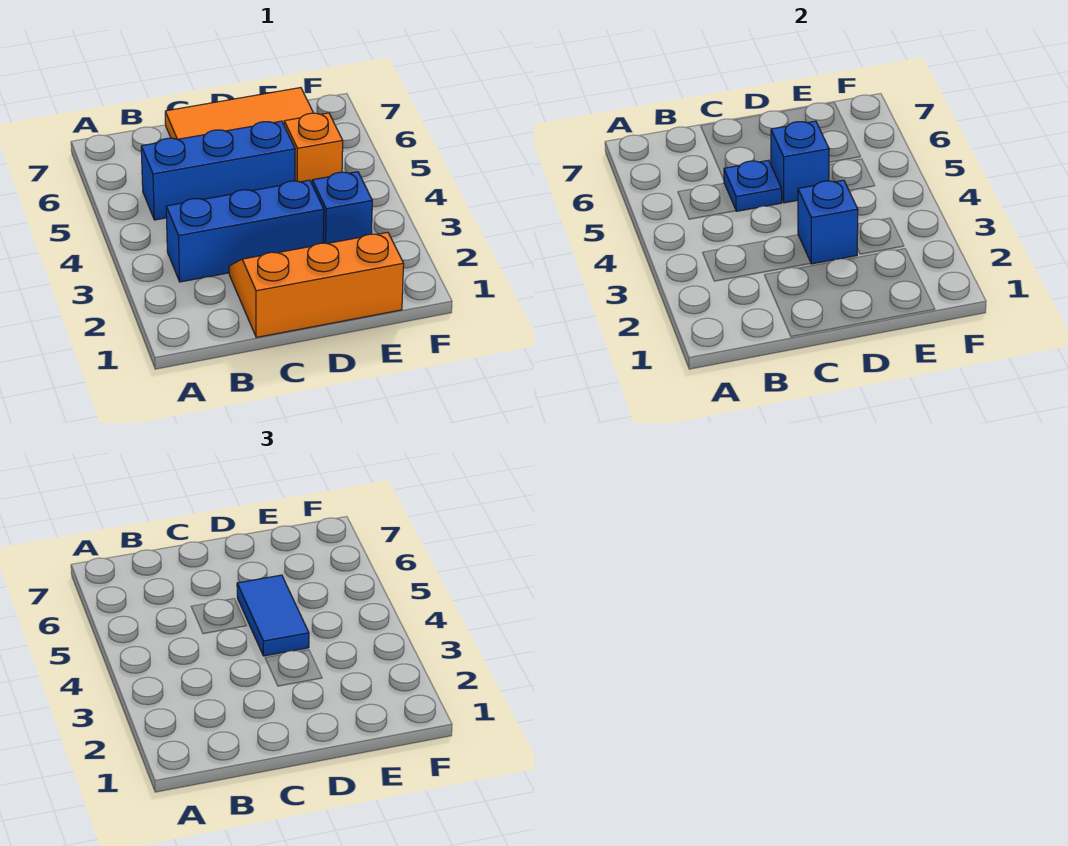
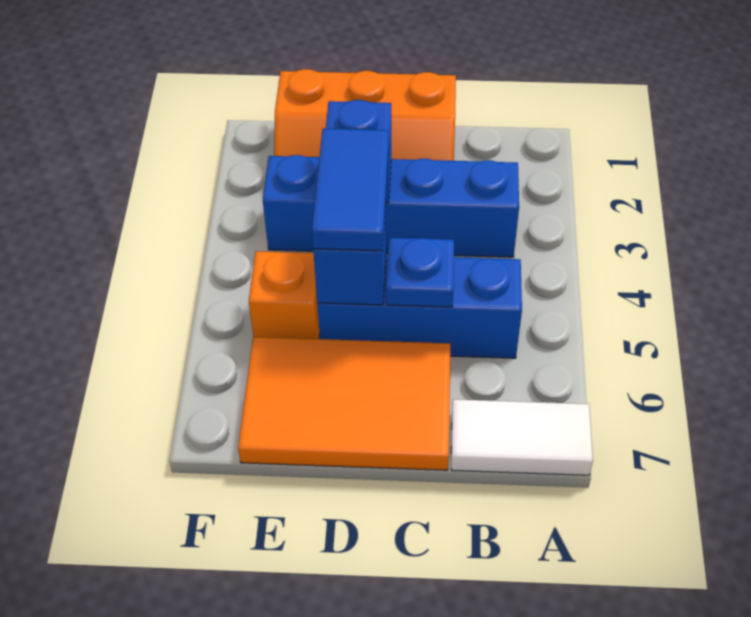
none -> white 1x2 tile [451,399,593,475]

